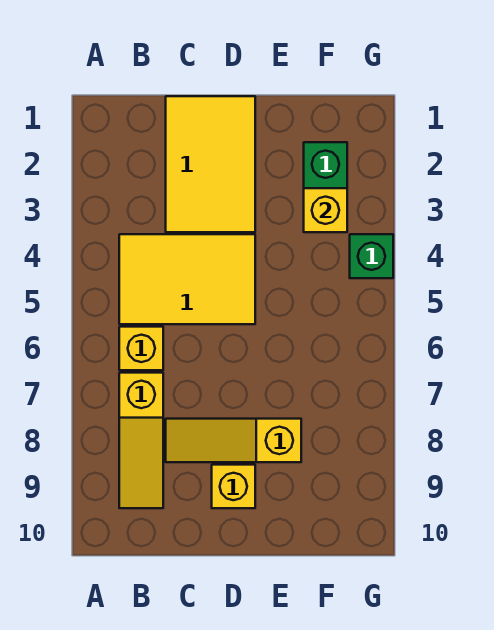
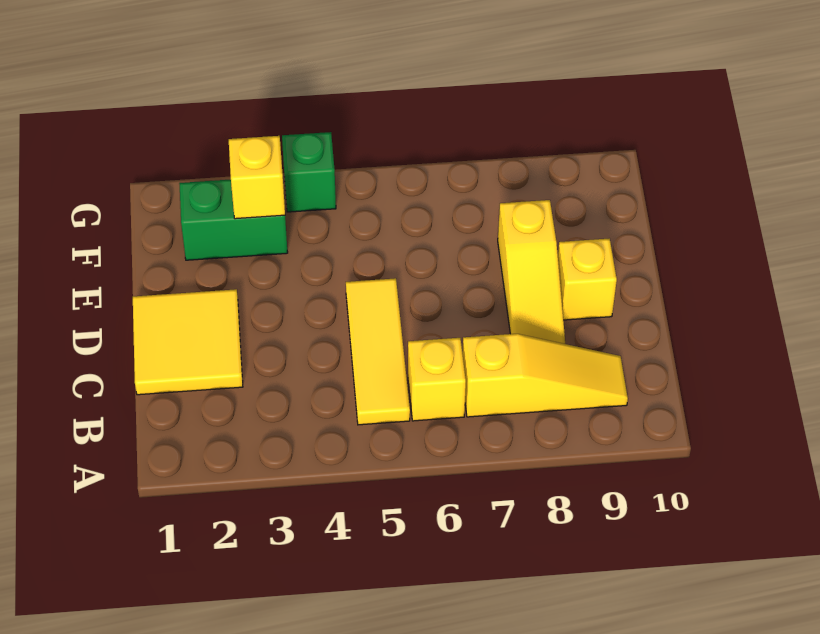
yellow 2x3 tile [119,234,255,324] -> yellow 1x3 tile [346,278,410,425]
yellow 2x3 tile [166,96,255,232] -> yellow 2x2 tile [133,289,243,395]

